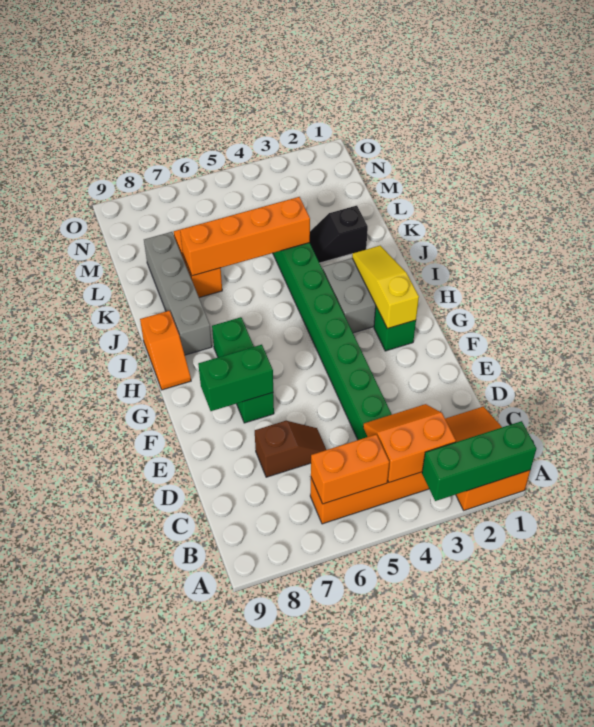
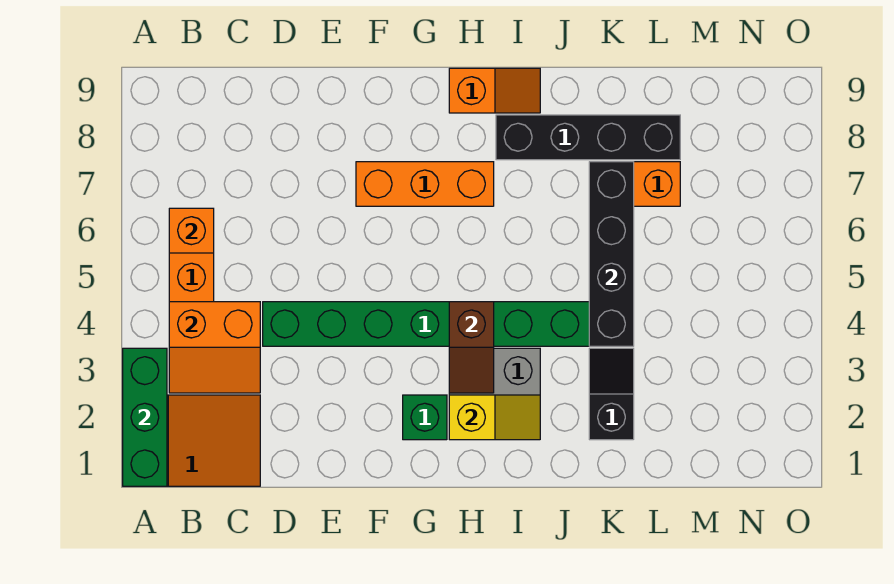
orange 2x2 slope [363,404,456,482] -> orange 2x2 slope turned to [169,302,260,393]
orange 1x2 brick [311,434,389,504] -> orange 1x1 brick [169,208,214,253]
brown 1x2 slope [255,421,326,477] -> brown 1x2 slope moved to [449,302,494,393]
green 1x3 brick [212,317,274,423] -> orange 1x3 brick [356,162,494,206]
green 1x2 brick [198,345,273,411] -> none
yellow 1x3 slope [352,246,419,329] -> yellow 1x2 slope [449,395,540,440]
orange 1x2 slope [140,311,191,390] -> orange 1x2 slope turned to [449,68,540,113]
grey 1x4 brick [144,232,212,355] -> black 1x4 brick [496,115,680,160]
orange 1x4 brick [180,197,310,276] -> black 1x4 brick [589,162,634,346]

